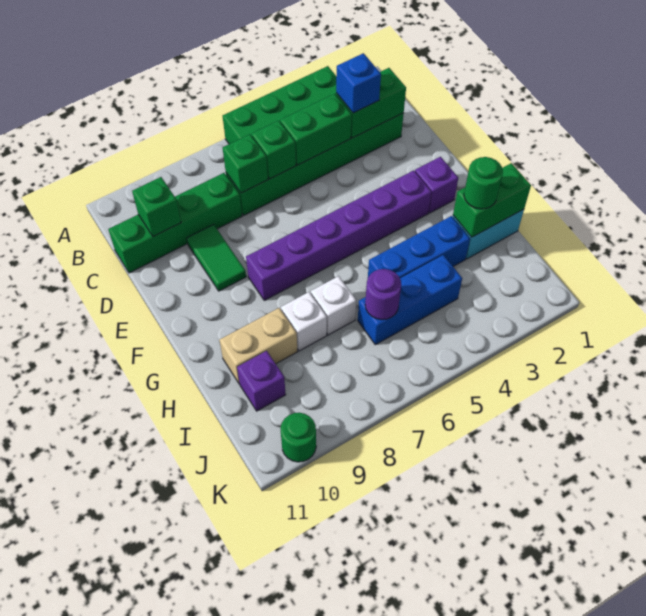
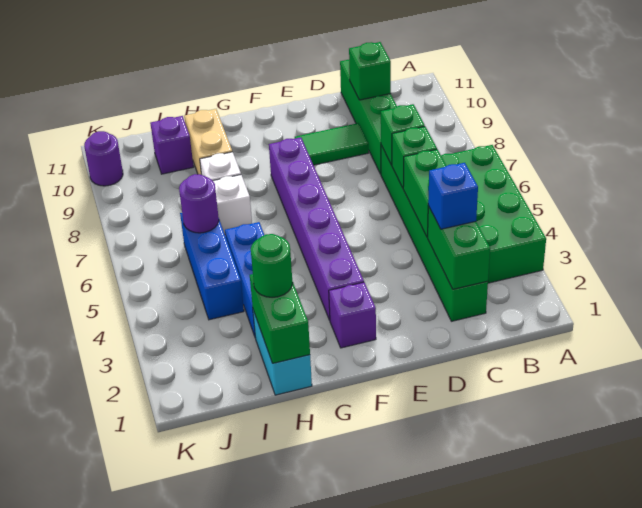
green 1x1 round brick [280,413,316,462] -> purple 1x1 round brick [84,131,123,186]

